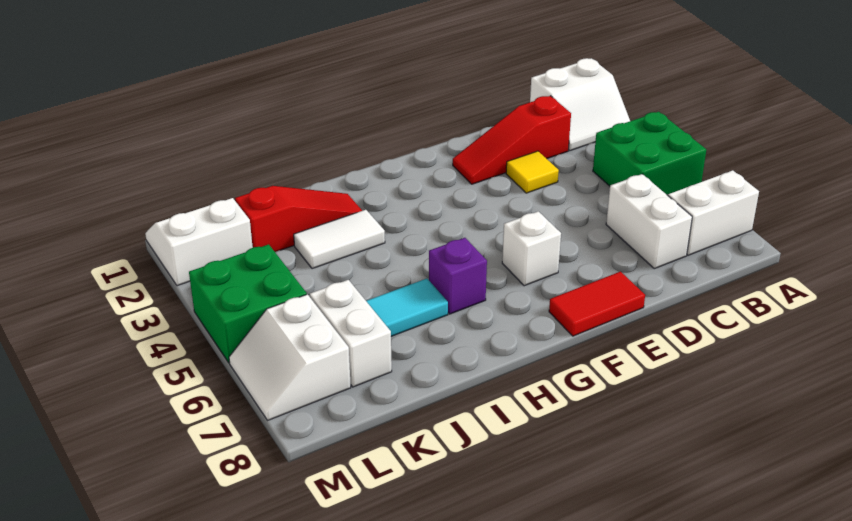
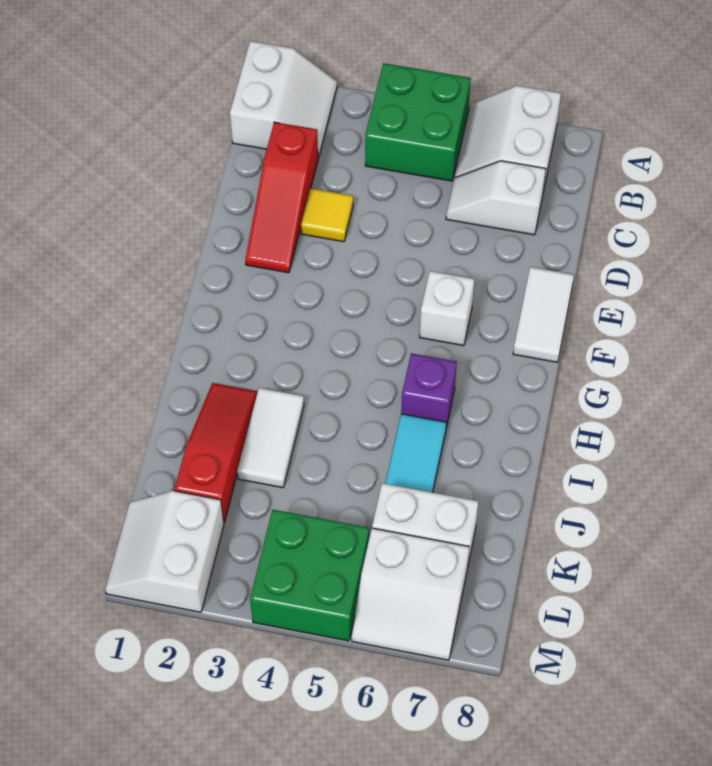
white 1x2 brick [606,174,692,269] -> white 1x2 slope [446,161,546,235]
red 1x2 tile [549,272,645,336] -> white 1x2 tile [513,267,574,362]

